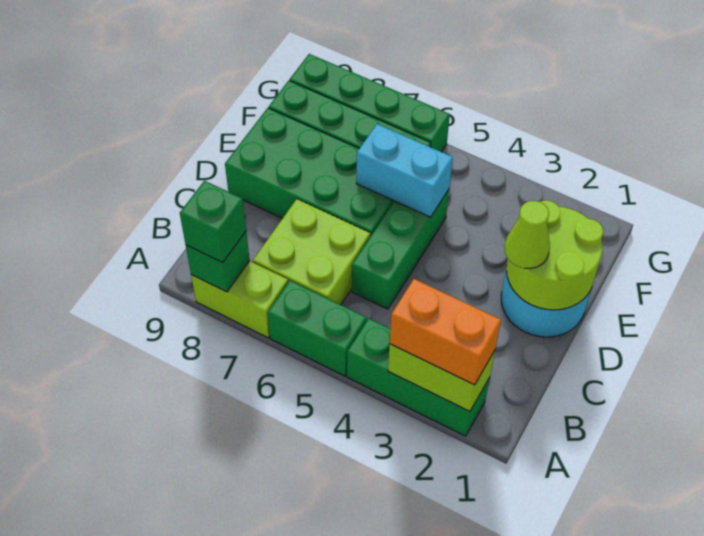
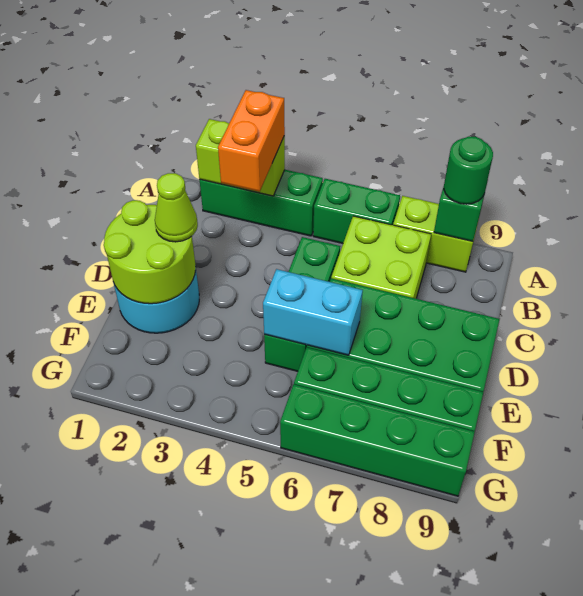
orange 1x2 brick [390,279,501,385] -> orange 1x2 brick turned to [218,90,285,192]
green 1x1 brick [180,181,246,262] -> green 1x1 round brick [444,136,493,204]

